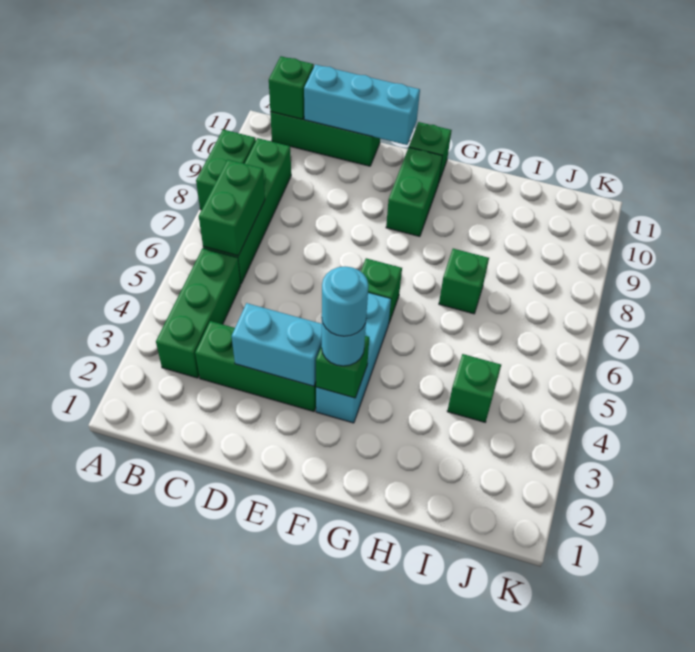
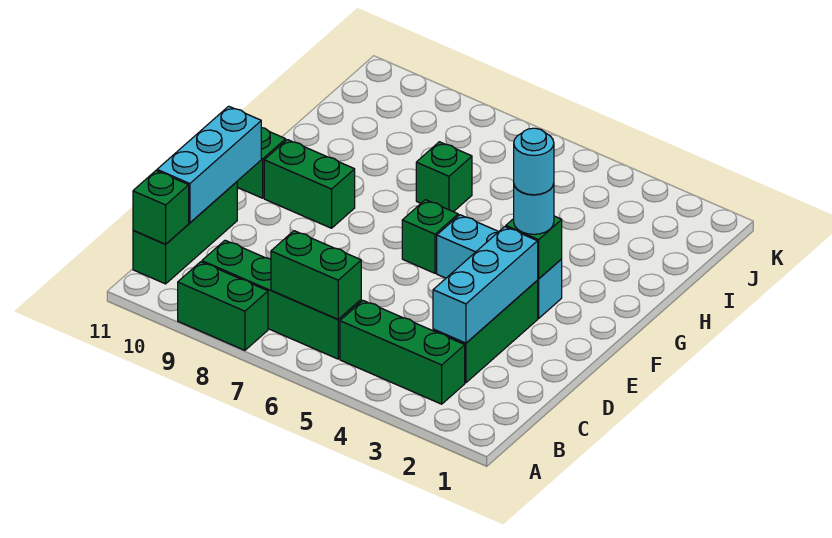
cyan 1x2 brick [232,303,322,386] -> cyan 1x3 brick [433,227,538,343]
green 1x1 brick [447,354,501,422] -> none

